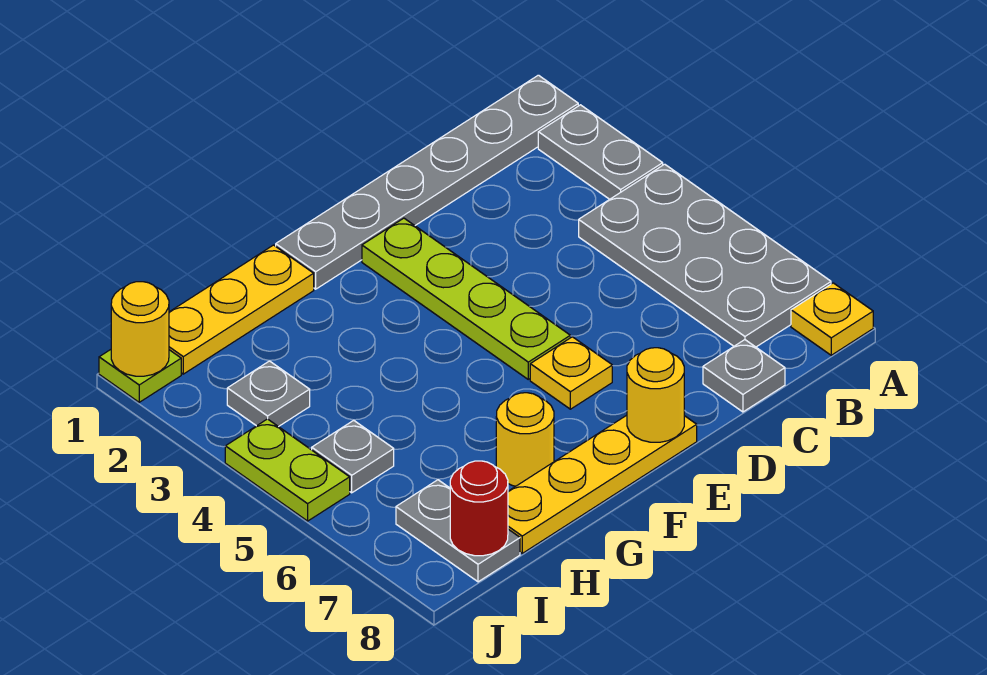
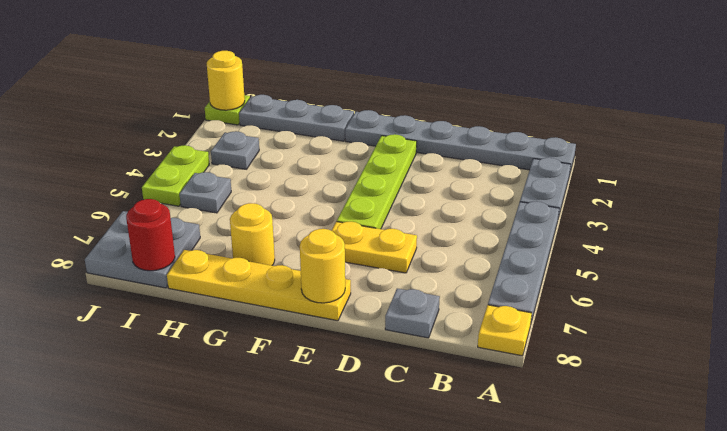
grey 2x4 plate [579,164,831,347] -> grey 1x4 plate [488,201,559,322]
yellow 1x1 plate [530,337,612,409] -> yellow 1x2 plate [331,222,417,273]
yellow 1x3 plate [169,245,314,374] -> grey 1x3 plate [239,95,354,141]
grey 1x2 plate [396,480,520,582] -> grey 2x2 plate [85,211,200,288]

